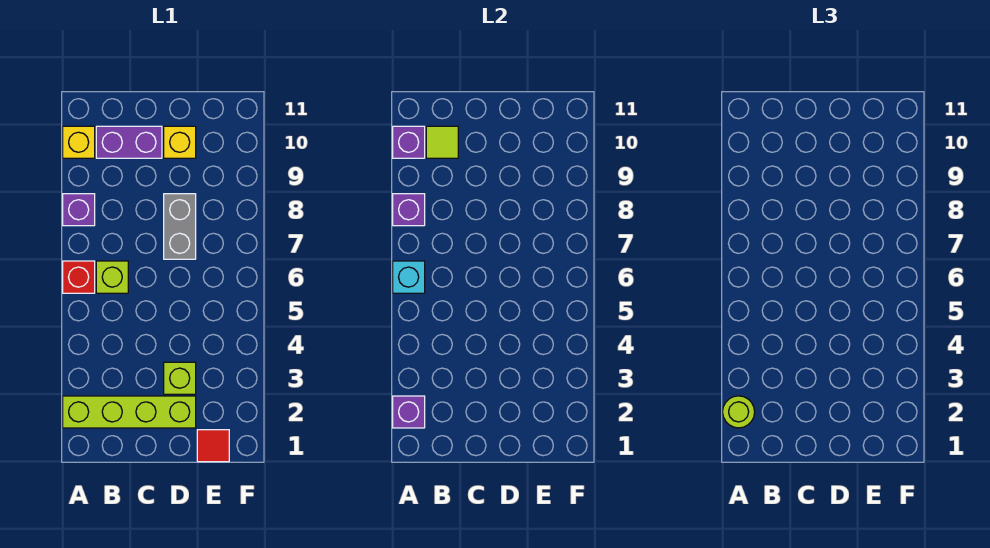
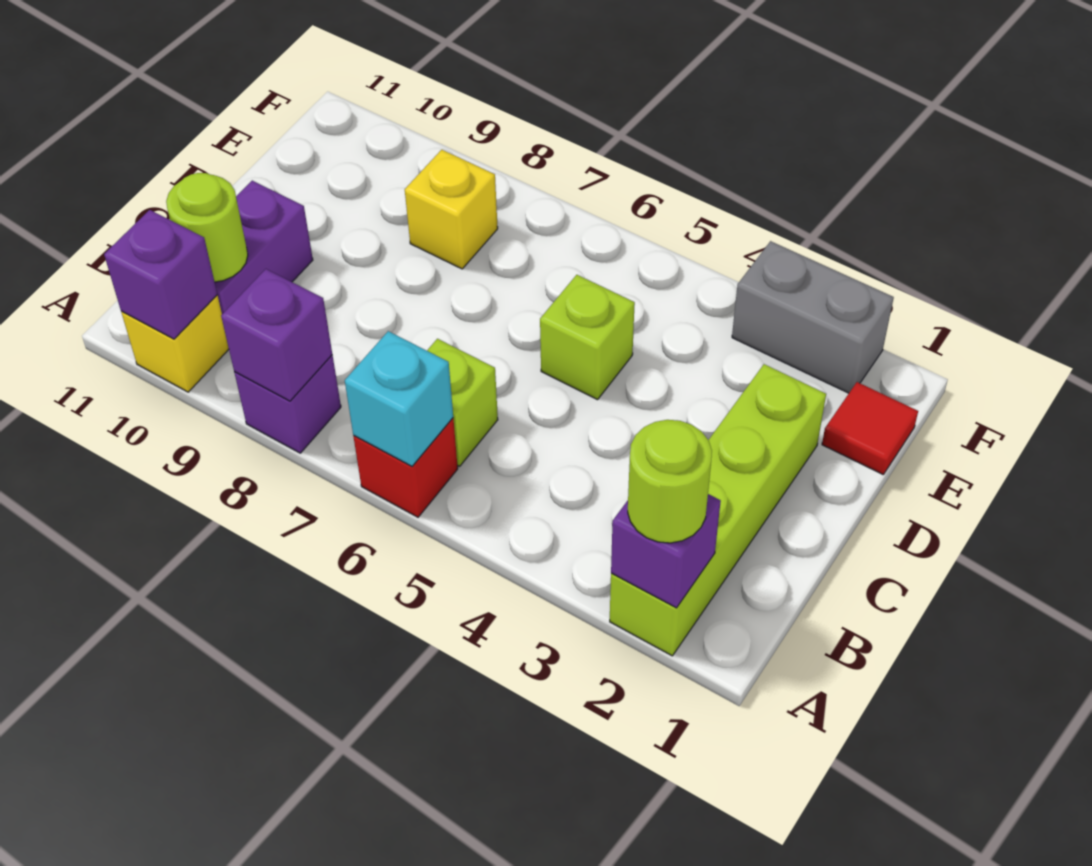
lime 1x1 tile [426,126,458,158] -> lime 1x1 round brick [166,173,248,282]
lime 1x1 brick [164,362,196,394] -> lime 1x1 brick moved to [540,275,635,400]
grey 1x2 brick [164,194,196,259] -> grey 1x2 brick moved to [732,241,894,393]
yellow 1x1 brick [164,126,196,158] -> yellow 1x1 brick moved to [405,150,498,269]

